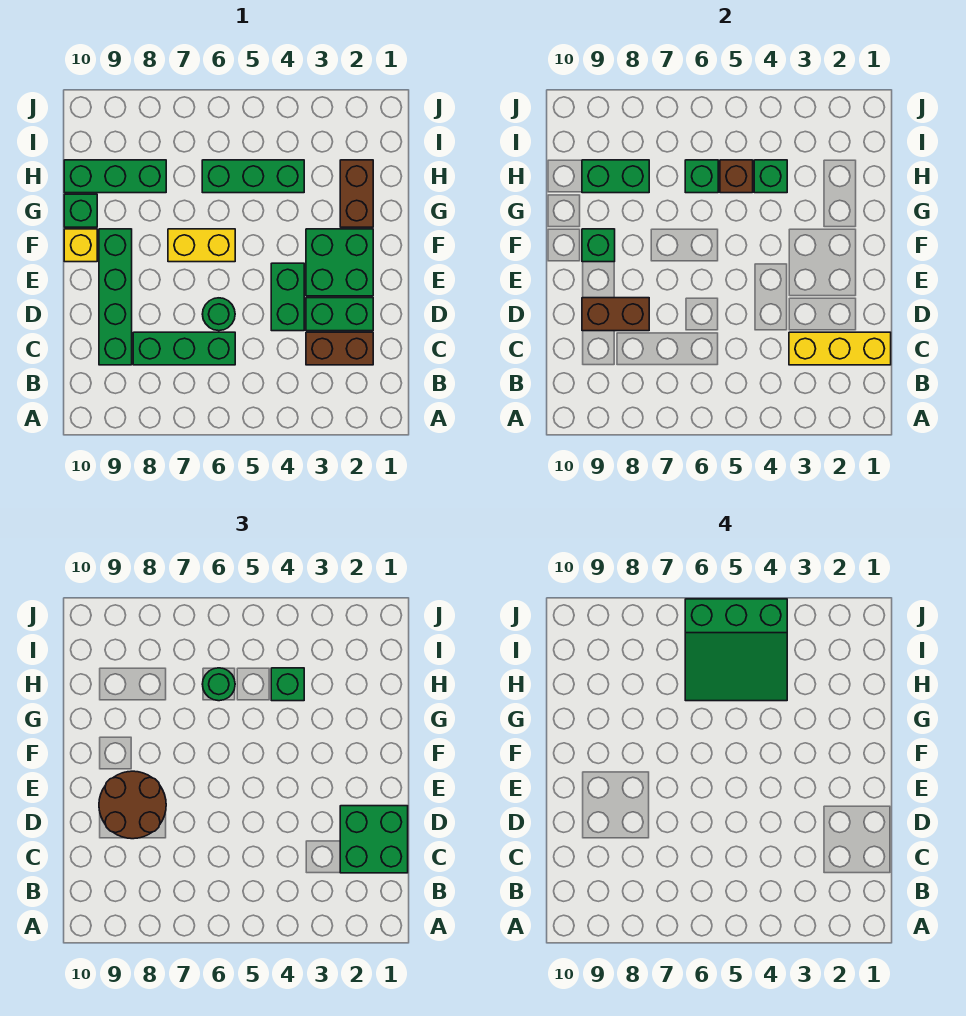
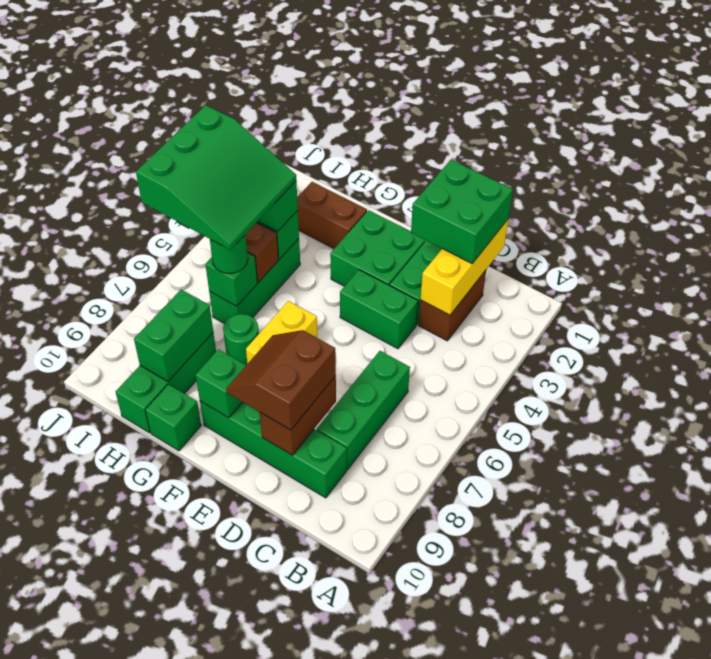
green 1x1 round brick [202,298,235,331] -> green 1x1 round brick moved to [223,314,259,365]
brown 2x2 round brick [99,771,166,839] -> brown 2x2 slope [226,330,336,430]
yellow 1x1 brick [64,229,97,262] -> none

